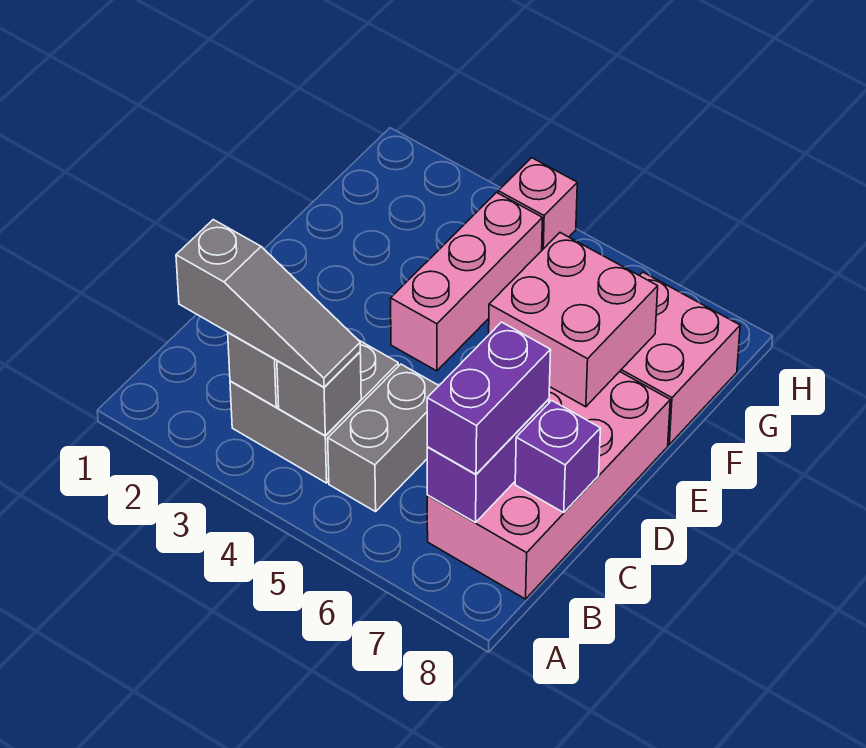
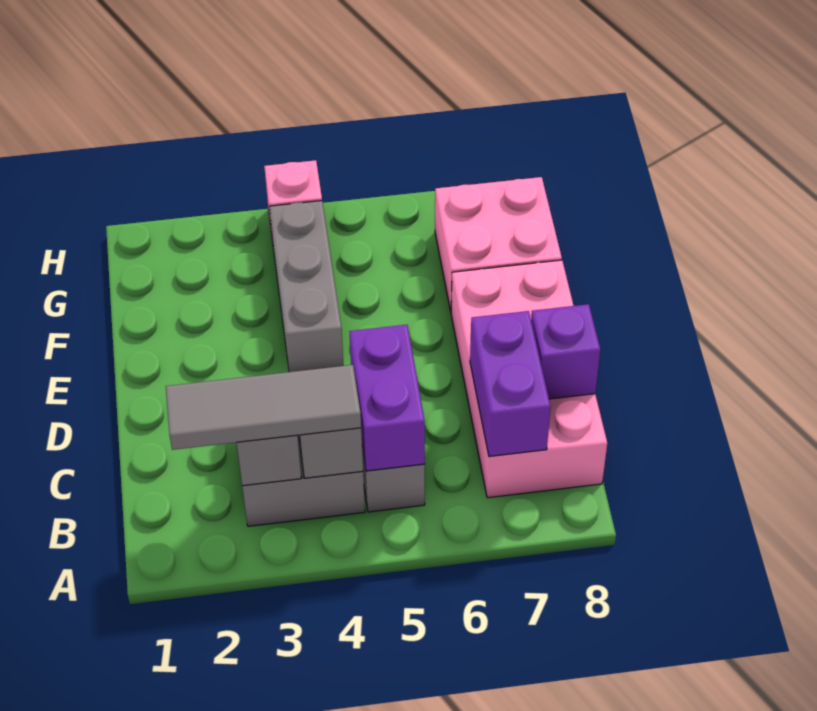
grey 1x3 slope [176,220,360,387] -> grey 1x3 tile [166,365,361,450]
purple 1x2 brick [427,322,551,474] -> purple 1x2 brick moved to [349,325,425,471]
pink 1x3 brick [391,193,543,371] -> grey 1x3 brick [269,201,344,372]
pink 2x2 brick [489,233,658,407] -> none

